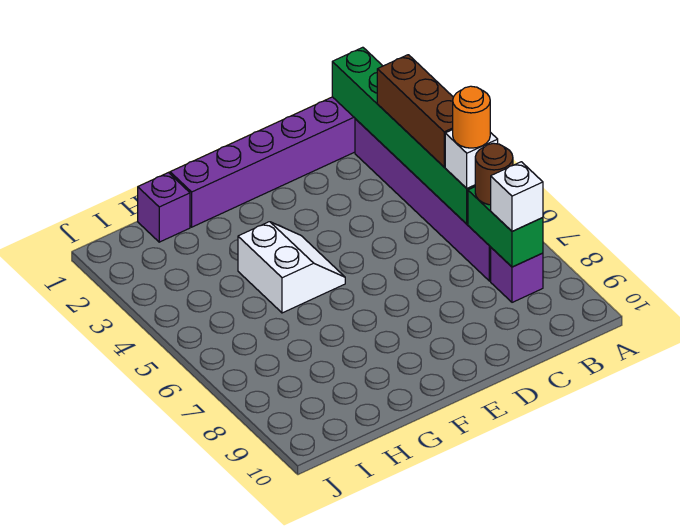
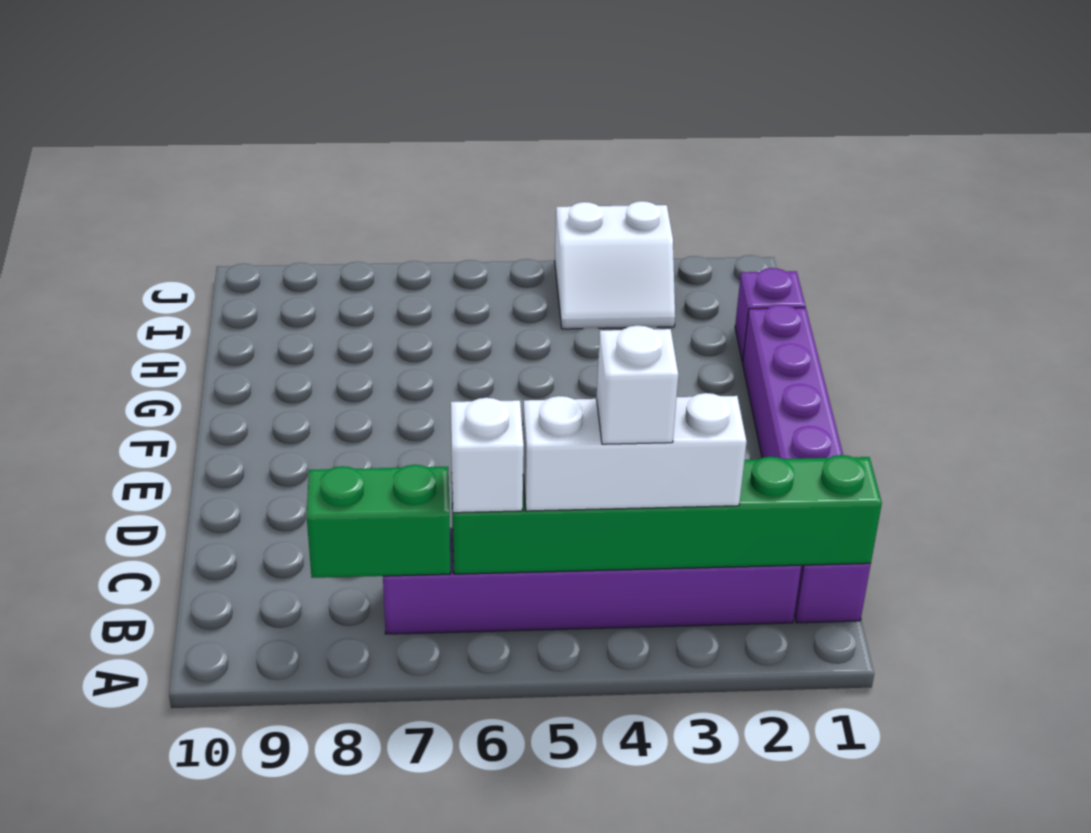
brown 1x3 brick [377,55,453,167] -> white 1x3 brick [523,393,747,511]
orange 1x1 round brick [453,86,490,148] -> none
brown 1x1 round brick [475,143,513,205] -> none
purple 1x1 brick [491,248,543,302] -> none
white 1x1 brick [491,162,543,231] -> white 1x1 brick moved to [596,326,678,444]
white 2x2 slope [238,222,345,313] -> white 2x2 slope moved to [555,201,675,329]

